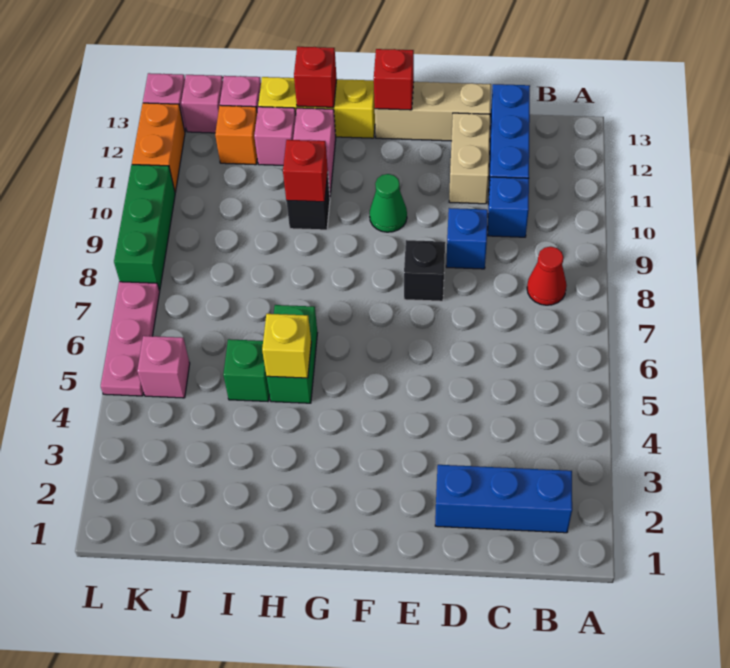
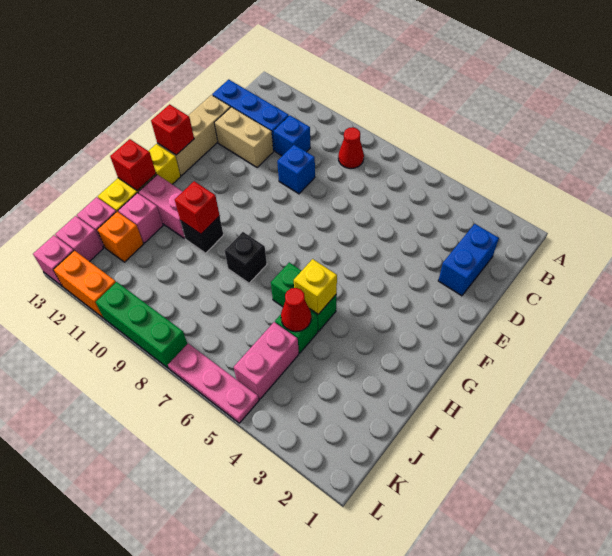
blue 1x3 brick [435,465,572,533] -> blue 1x2 brick [438,224,499,296]
black 1x1 brick [404,240,445,301] -> black 1x1 brick moved to [224,232,267,283]
green 1x1 cone [370,174,407,232] -> none
none -> red 1x1 cone [281,288,311,332]
pink 1x1 brick [137,336,190,398] -> pink 1x2 brick [234,322,299,399]

